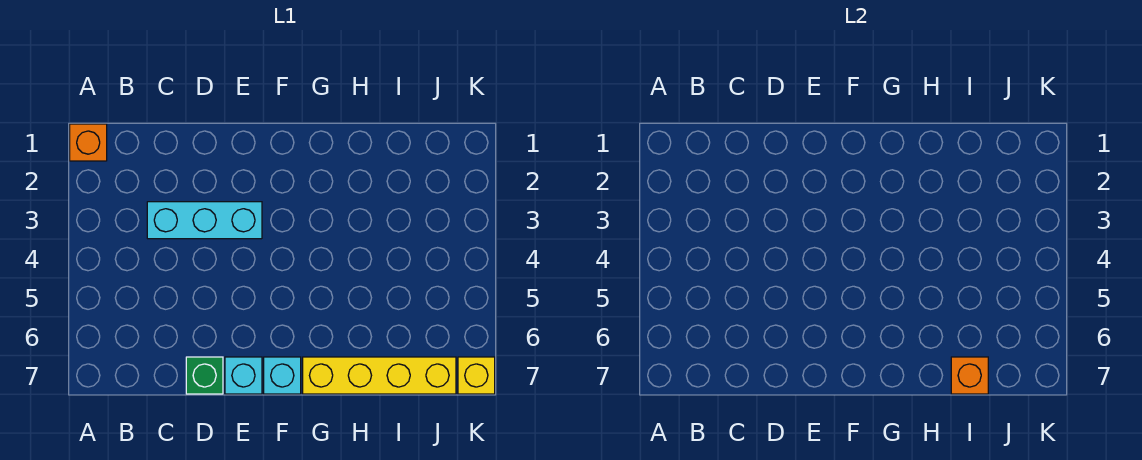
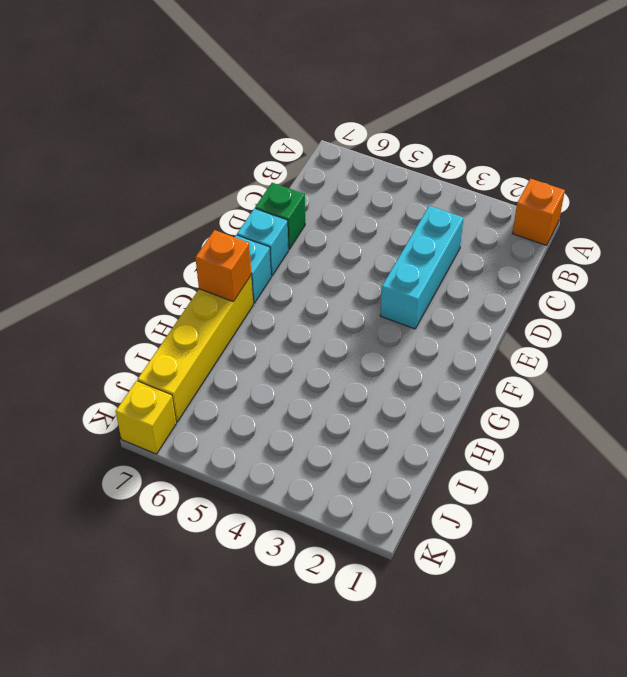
orange 1x1 brick [951,357,988,394] -> orange 1x1 brick moved to [195,230,251,302]

